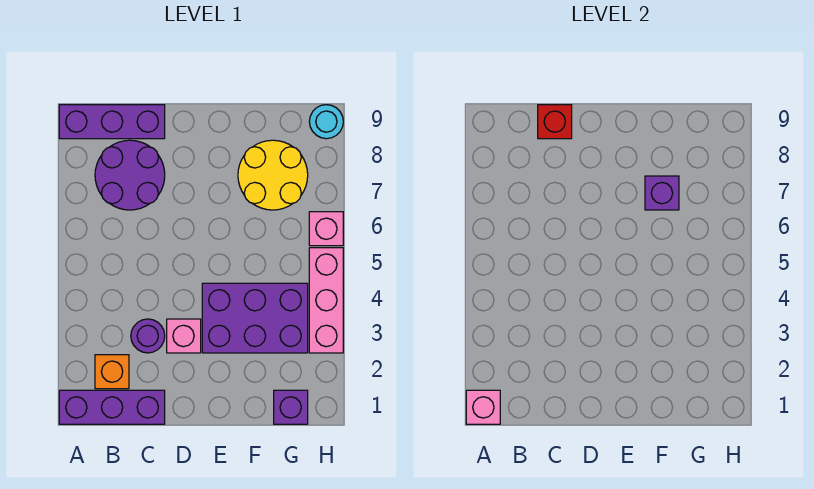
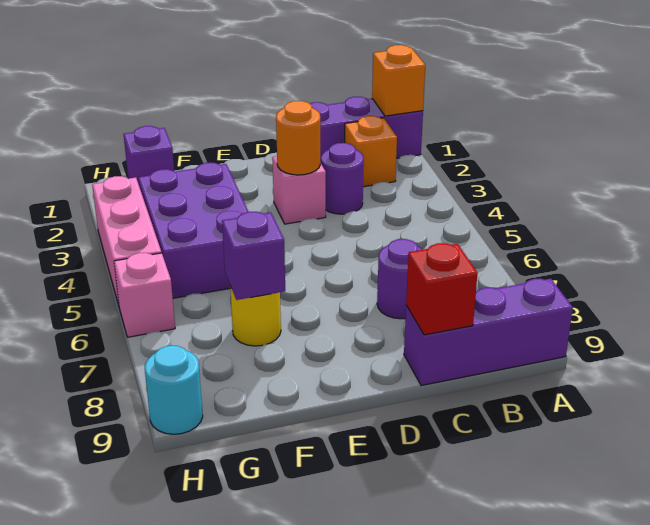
pink 1x1 brick [466,390,500,424] -> orange 1x1 brick [372,45,425,116]
purple 2x2 round brick [95,140,165,210] -> purple 1x1 round brick [377,239,423,319]
none -> orange 1x1 round brick [276,101,320,175]
purple 2x3 brick [202,283,308,353] -> purple 2x3 brick turned to [138,163,248,298]
yellow 2x2 round brick [238,140,308,210] -> yellow 1x1 round brick [230,286,281,346]

